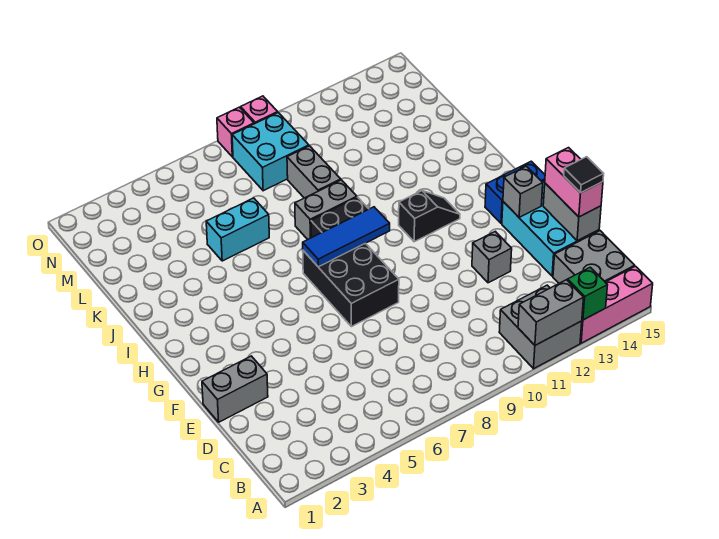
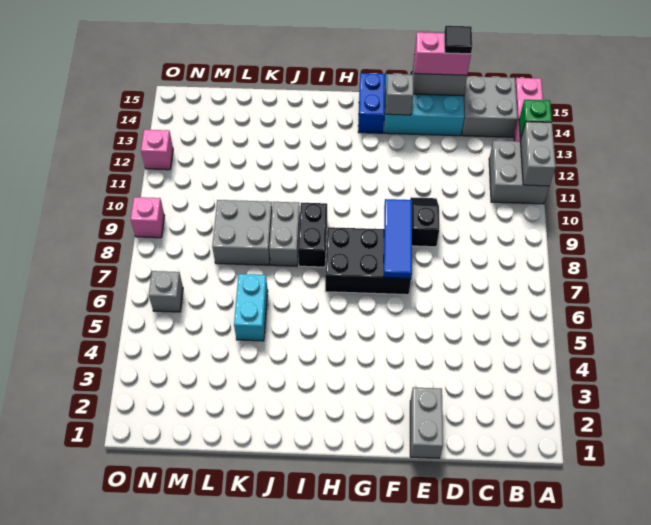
grey 1x1 brick [472,231,512,283] -> grey 1x1 brick moved to [149,271,183,312]
blue 1x3 tile [303,207,390,267] -> blue 1x3 tile moved to [384,199,412,278]
black 1x2 slope [399,191,460,242] -> black 1x2 slope moved to [410,197,439,247]
grey 1x2 brick [287,146,341,198] -> grey 2x2 brick [212,200,272,265]
cyan 2x2 brick [232,113,309,191] -> none
pink 1x1 brick [217,107,254,157] -> pink 1x1 brick moved to [141,130,173,170]

